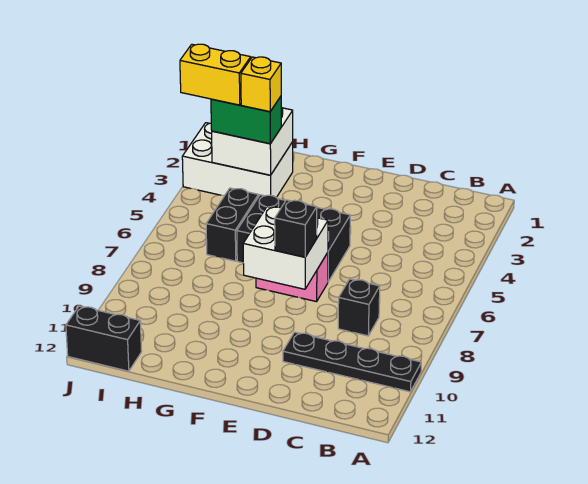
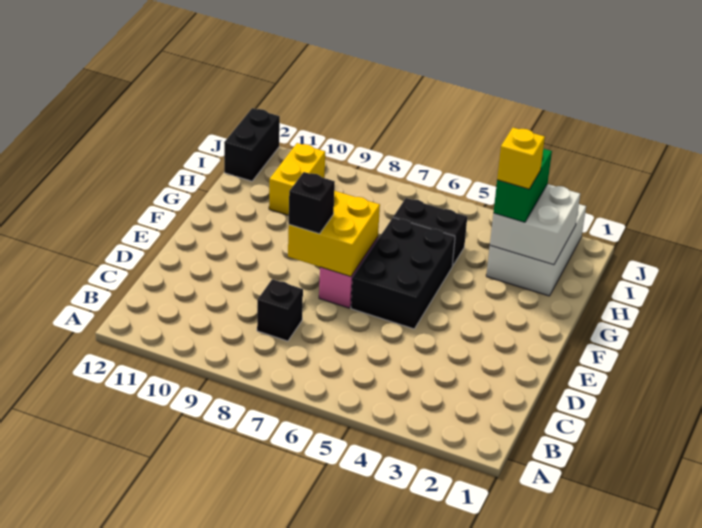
black 1x4 plate [283,332,421,392] -> none
white 2x2 brick [243,207,328,289] -> yellow 2x2 brick [288,190,380,277]
yellow 1x2 brick [180,44,251,105] -> yellow 1x2 brick moved to [269,143,325,215]

